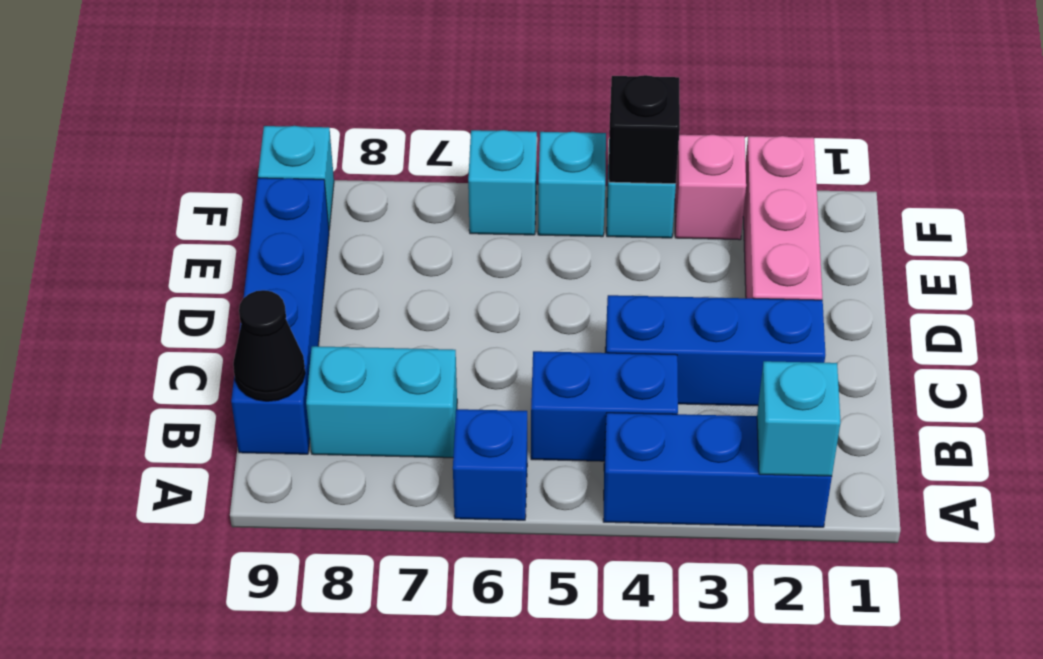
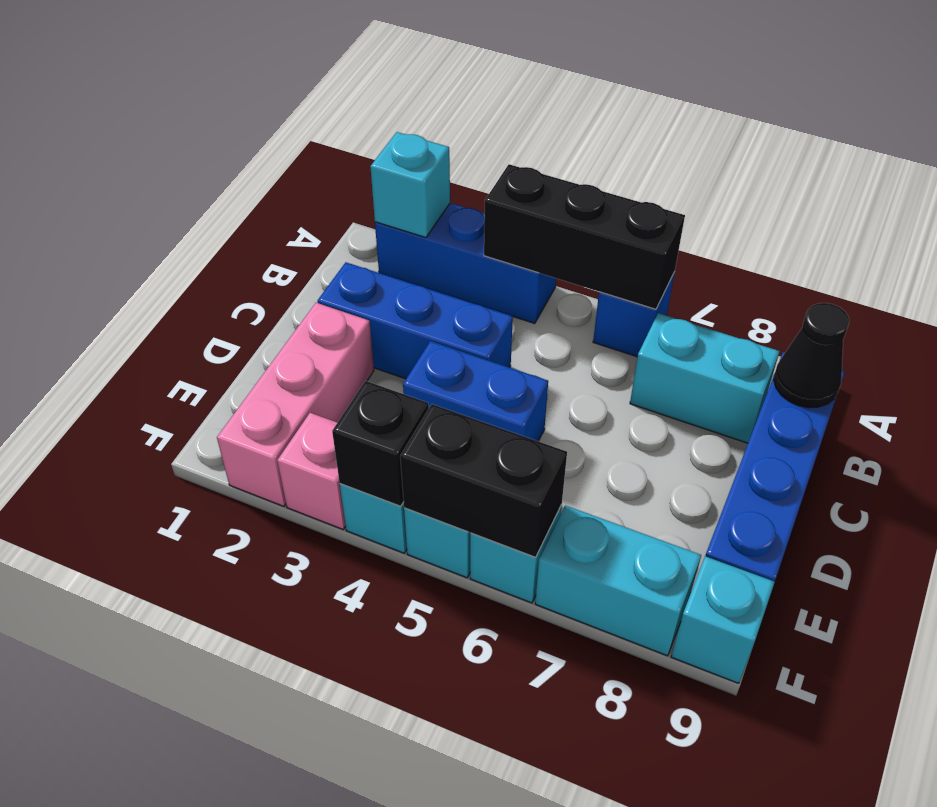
none -> black 1x3 brick [484,164,685,309]
blue 1x2 brick [531,351,678,461] -> blue 1x2 brick moved to [403,341,548,441]
none -> black 1x2 brick [400,404,567,557]
none -> cyan 1x2 brick [535,505,701,656]

